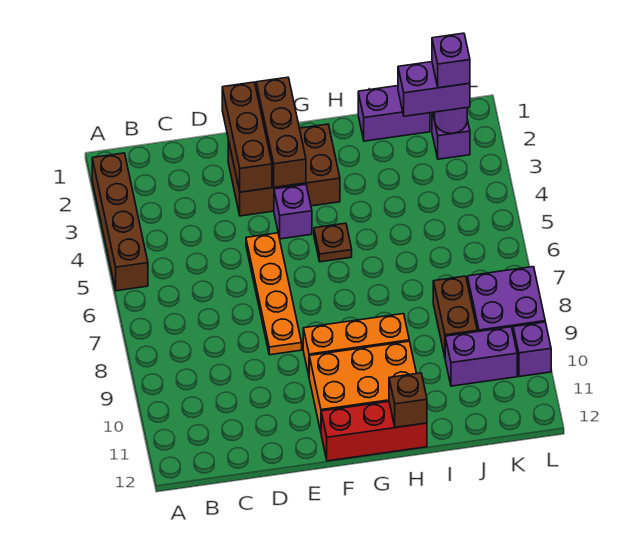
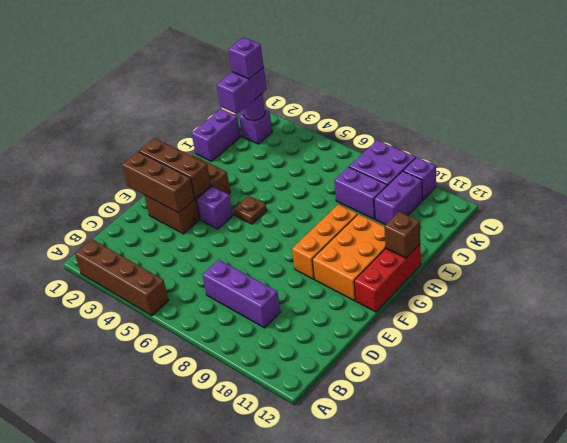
none -> purple 1x3 brick [202,260,280,328]
orange 1x4 plate [246,233,302,355] -> none
brown 1x2 brick [433,276,477,356] -> purple 1x2 brick [334,167,387,219]

